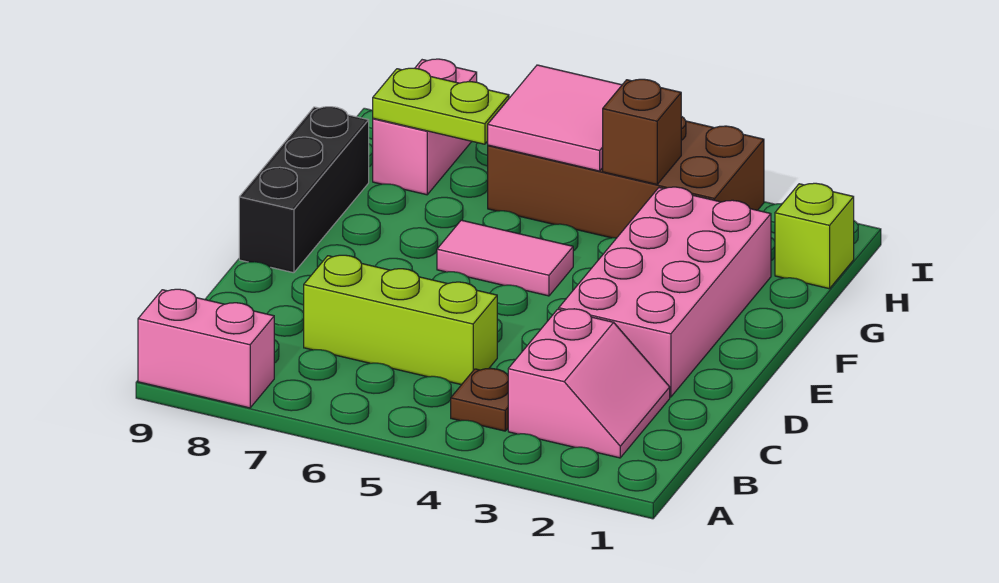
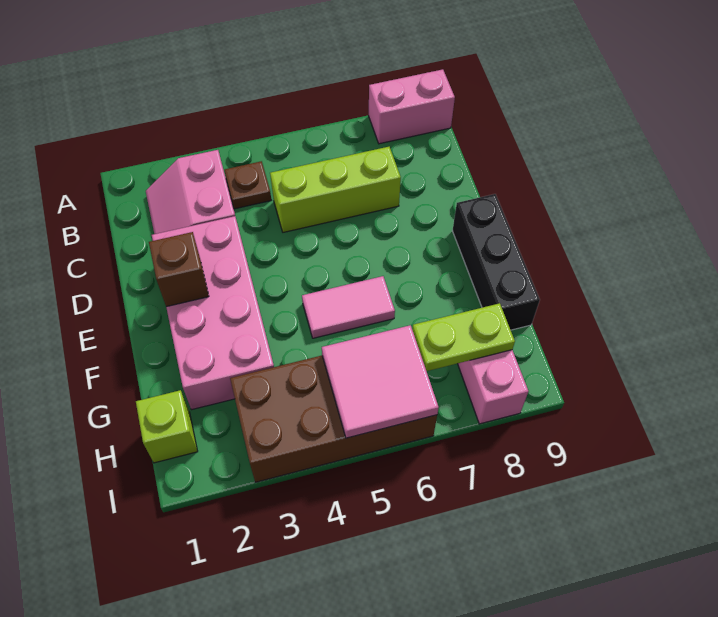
brown 1x1 brick [603,79,681,184] -> brown 1x1 brick moved to [149,232,209,307]

